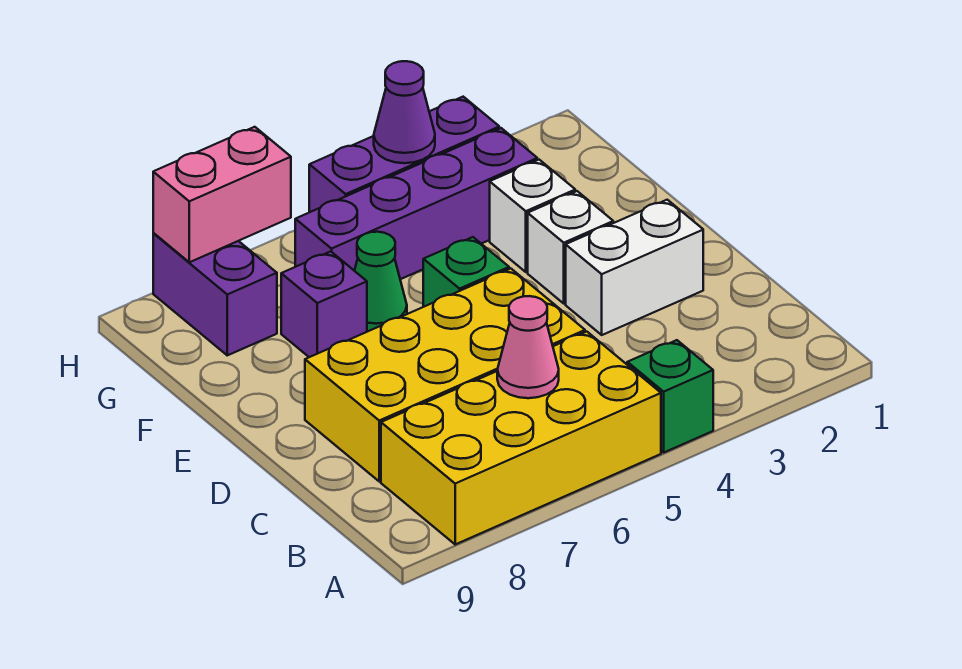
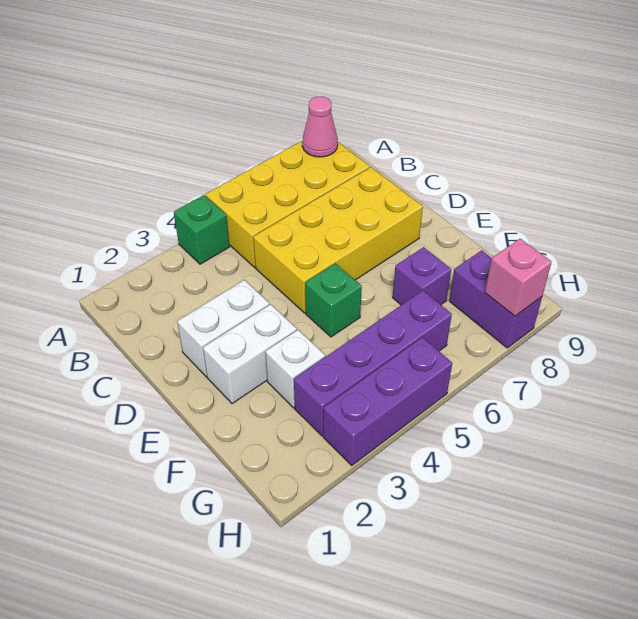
pink 1x1 cone [497,296,559,398] -> pink 1x1 cone moved to [302,97,338,157]
white 1x1 brick [528,191,613,304] -> white 1x2 brick [203,304,297,404]
green 1x1 cone [355,232,407,332] -> none
purple 1x1 cone [374,61,435,163] -> none
pink 1x2 brick [153,127,291,262] -> pink 1x1 brick [485,239,552,316]

